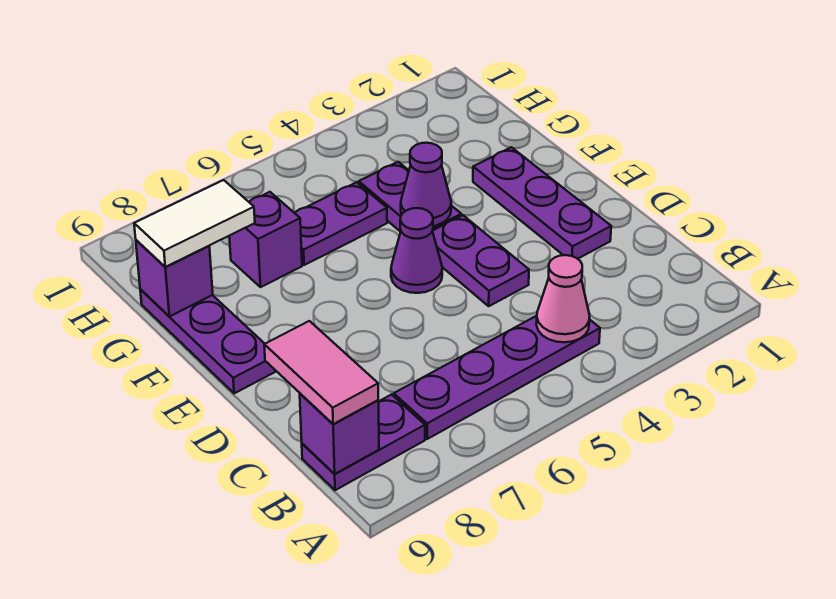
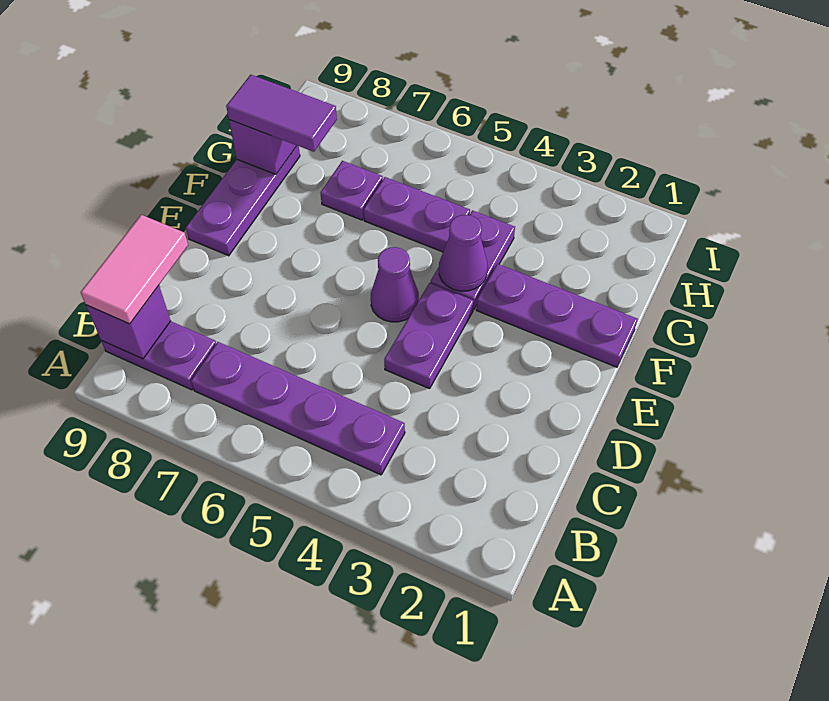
pink 1x1 cone [536,255,590,342] -> none
purple 1x3 plate [473,147,611,259] -> purple 1x3 plate turned to [476,264,638,367]
purple 1x1 brick [229,192,302,287] -> purple 1x1 plate [321,161,383,220]
white 1x2 tile [134,180,255,267] -> purple 1x2 tile [226,75,337,152]

